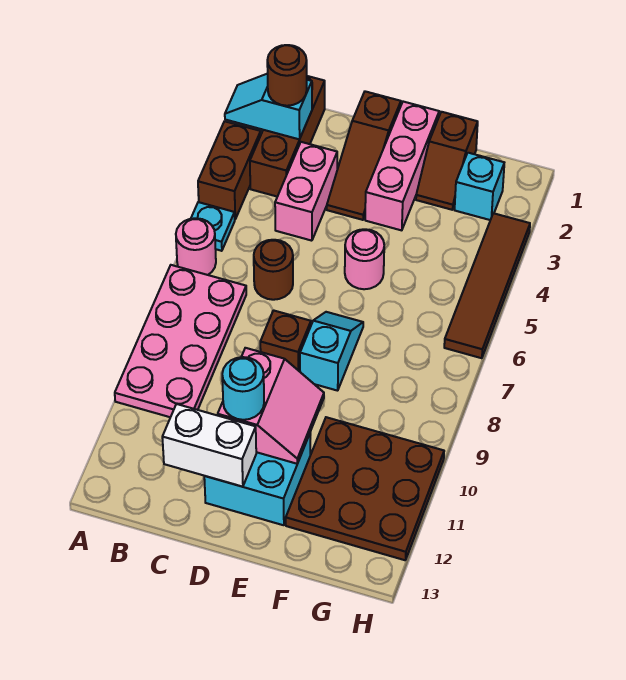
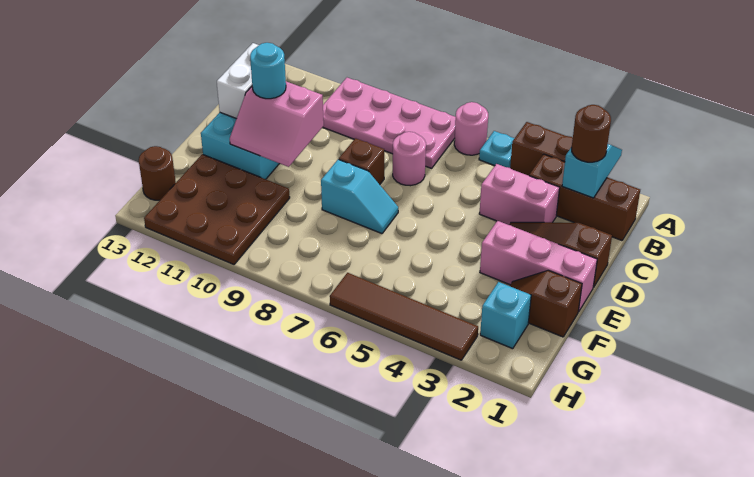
brown 1x1 round brick [254,240,293,300] -> brown 1x1 round brick moved to [139,146,176,200]
pink 1x1 round brick [345,229,384,289] -> pink 1x1 round brick moved to [393,132,426,186]

